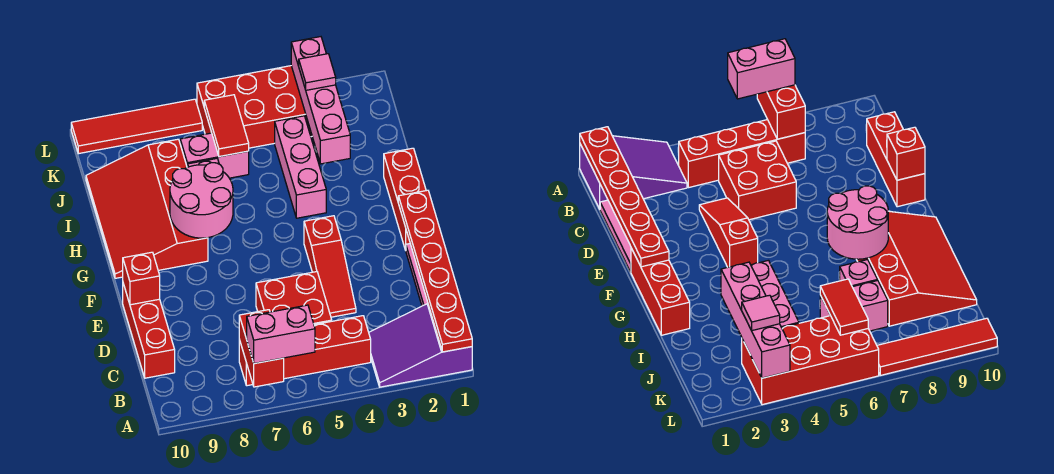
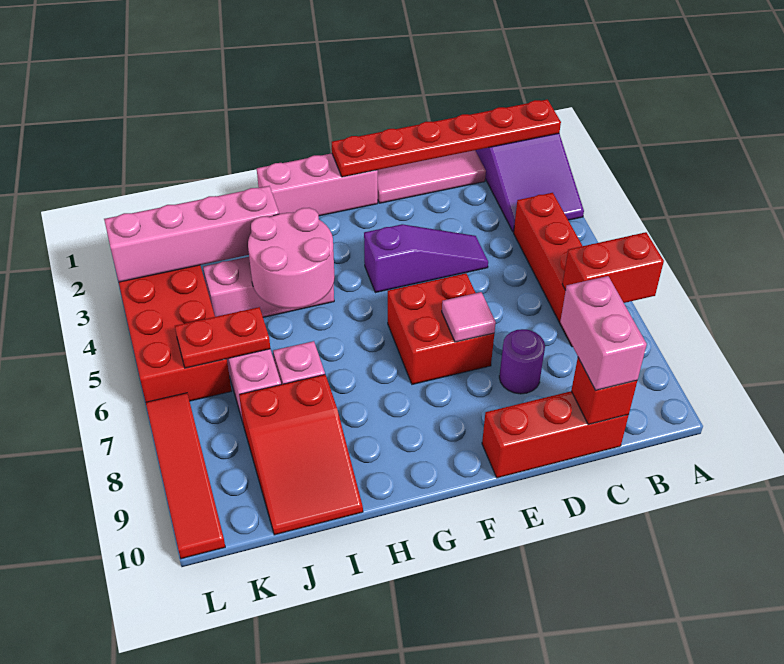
pink 1x2 brick [247,305,315,363] -> pink 1x2 brick moved to [560,276,647,390]
red 2x2 brick [256,272,332,325] -> red 2x2 brick moved to [388,273,494,384]
red 1x3 slope [304,216,356,317] -> purple 1x3 slope [364,224,488,293]
none -> purple 1x1 round brick [499,329,545,394]
red 1x1 brick [123,252,160,305] -> red 1x1 brick moved to [571,358,637,425]
red 1x3 brick [384,148,426,250] -> pink 1x3 brick [257,153,378,216]
pink 2x2 round brick [170,163,233,238] -> pink 2x2 round brick moved to [248,208,335,309]
red 3x4 slope [86,139,208,278] -> red 2x3 slope [239,375,363,535]
red 1x2 tile [204,95,249,157] -> red 1x2 plate [175,307,270,368]
pink 1x1 tile [299,54,336,90] -> pink 1x1 tile moved to [442,292,496,342]

